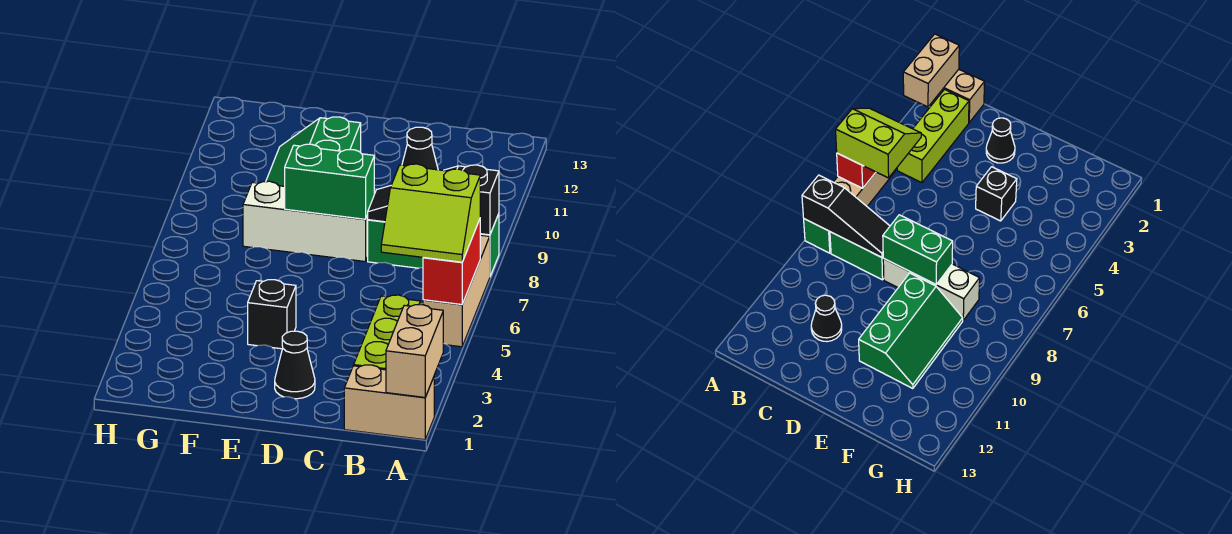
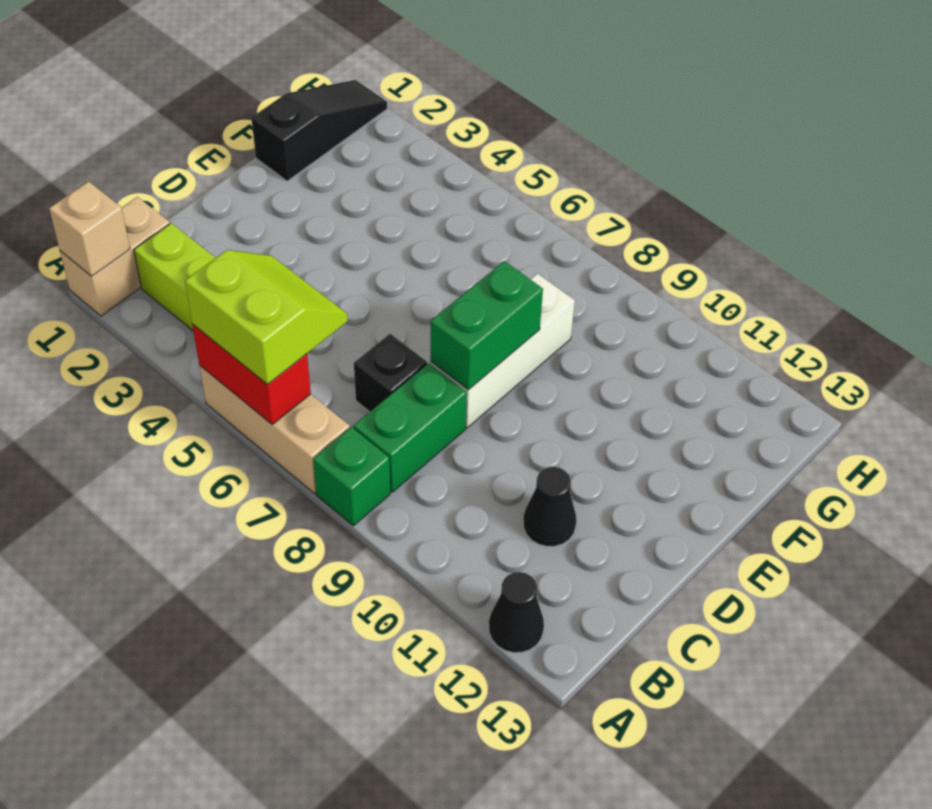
tan 1x2 brick [386,305,443,397] -> tan 1x1 brick [49,181,130,276]
lime 2x2 slope [381,164,480,262] -> lime 2x2 slope turned to [185,250,348,385]
black 1x3 slope [368,165,499,235] -> black 1x3 slope moved to [251,80,387,181]
black 1x1 cone [275,331,315,399] -> black 1x1 cone moved to [489,572,544,653]
black 1x1 brick [248,280,296,349] -> black 1x1 brick moved to [354,334,427,412]
green 2x3 slope [266,117,361,186] -> none

